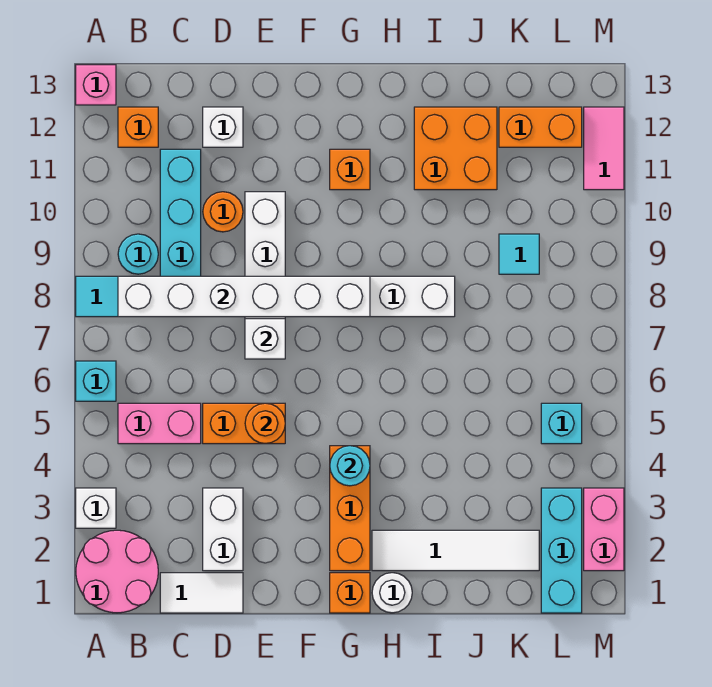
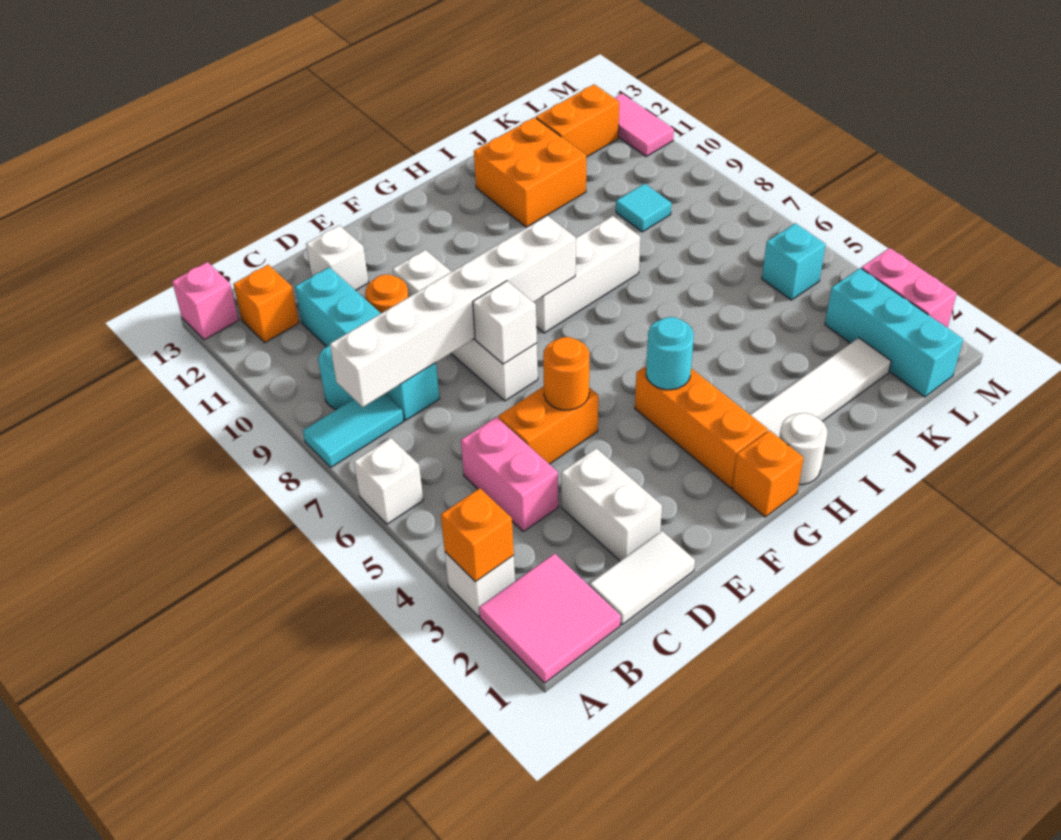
pink 2x2 round brick [76,530,158,613] -> pink 2x2 tile [479,554,621,683]
cyan 1x1 brick [76,361,116,401] -> white 1x1 brick [354,438,423,524]
pink 1x2 brick [118,403,201,444] -> pink 1x2 brick turned to [461,417,558,531]
orange 1x1 brick [330,149,370,190] -> orange 1x1 brick moved to [441,488,514,582]

